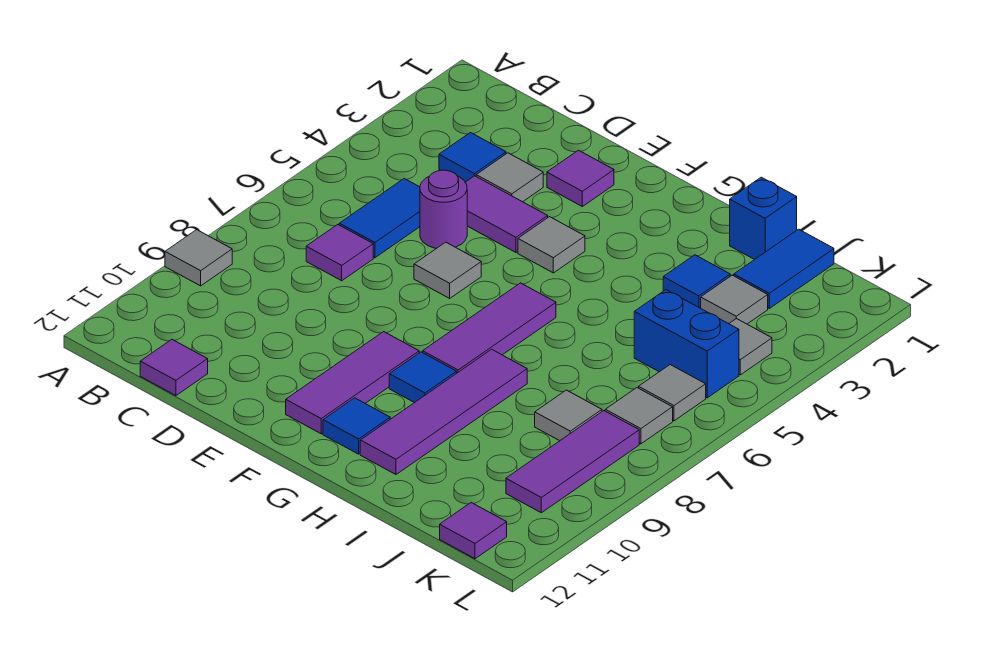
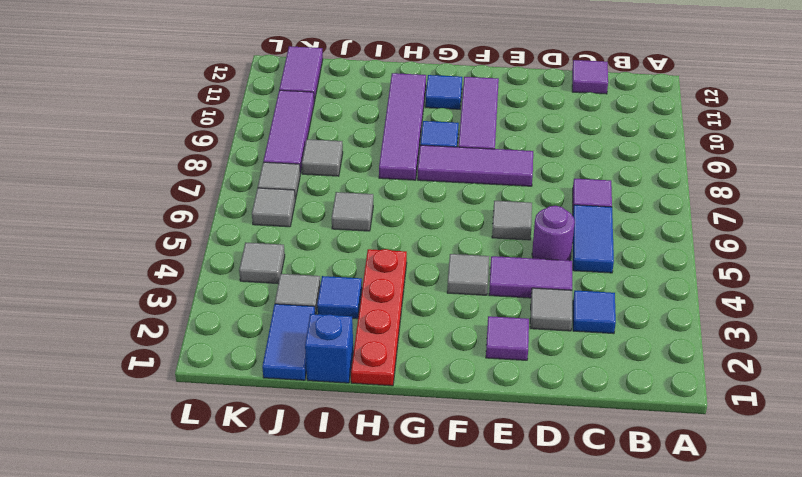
grey 1x1 tile [165,230,232,286] -> grey 1x1 tile moved to [332,192,373,231]
purple 1x3 tile [423,283,556,373] -> purple 1x3 tile turned to [418,145,533,186]
none -> red 1x4 plate [351,249,407,386]
blue 1x2 brick [634,290,739,398] -> none
purple 1x1 tile [440,503,507,559] -> purple 1x2 tile [279,46,323,101]

